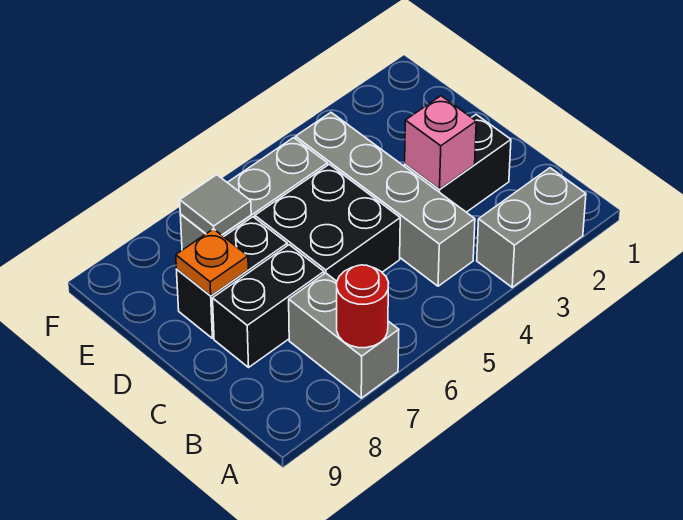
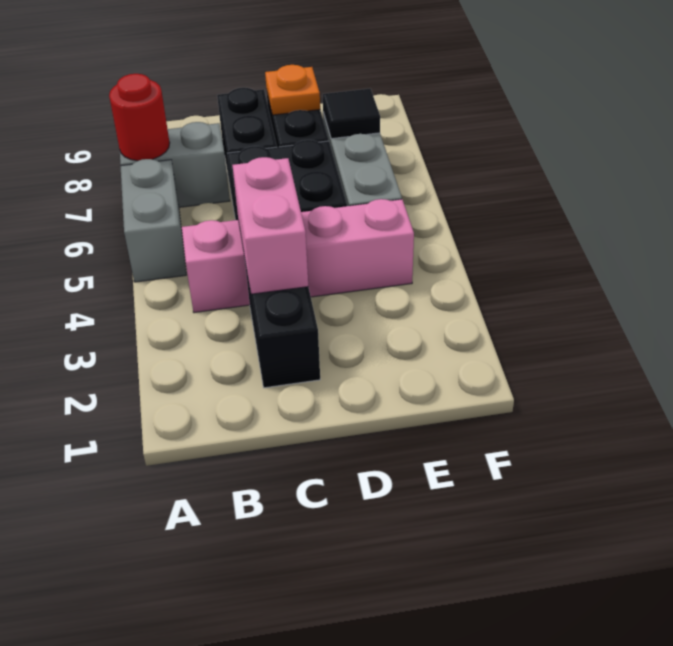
grey 1x2 brick [477,168,586,287] -> grey 1x2 brick moved to [121,159,186,282]
grey 1x4 brick [295,112,475,286] -> pink 1x4 brick [182,199,414,313]
pink 1x1 brick [405,96,476,189] -> pink 1x2 brick [232,157,308,294]
grey 1x1 tile [180,175,251,235] -> black 1x1 tile [323,89,380,139]

